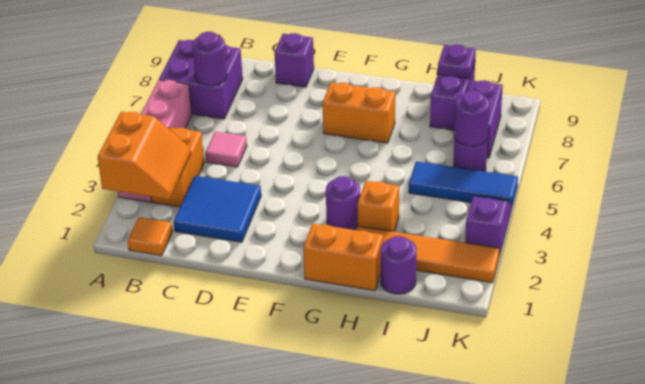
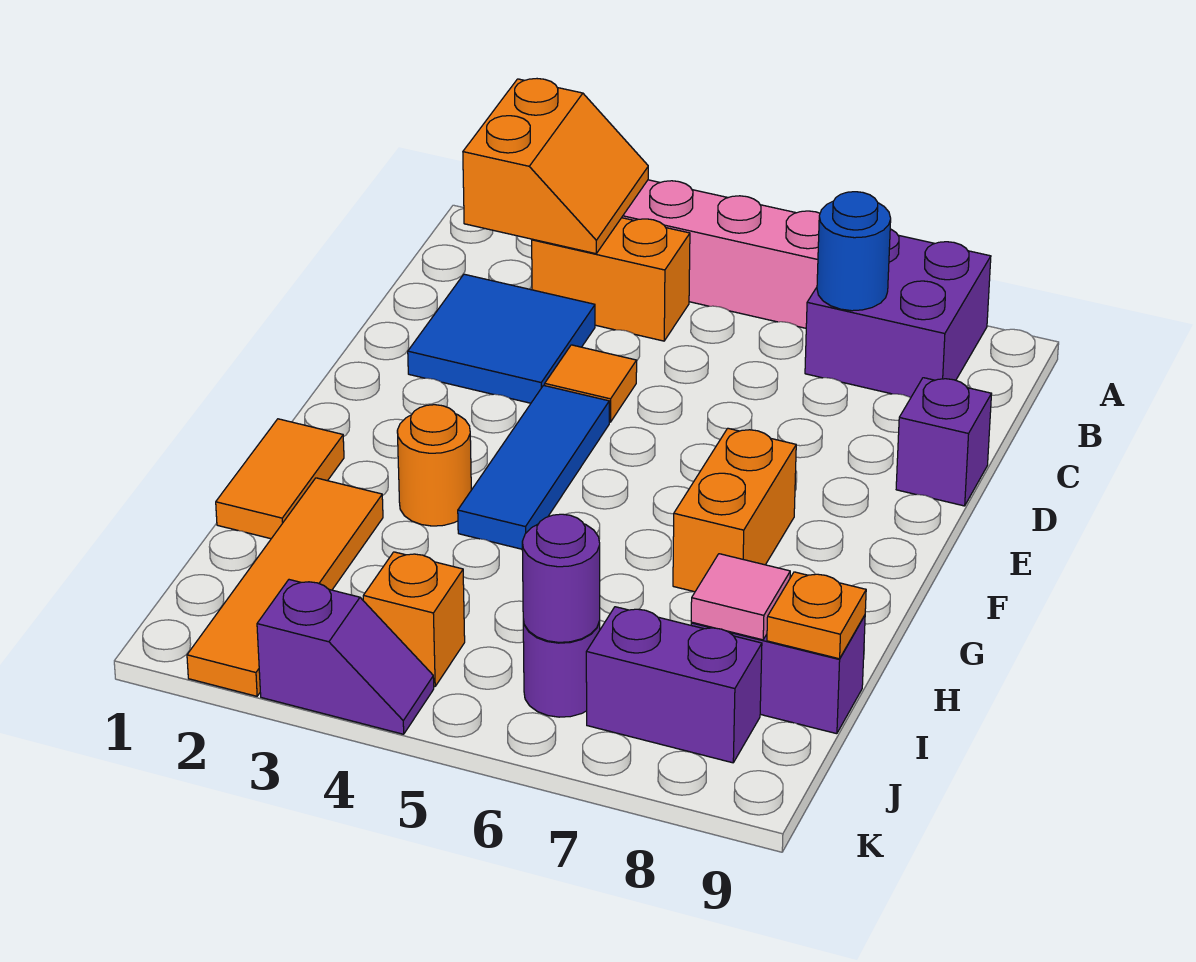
orange 2x2 slope [98,112,191,199] -> orange 2x2 slope turned to [463,79,648,254]
orange 1x1 tile [128,217,172,256] -> orange 1x1 tile moved to [545,345,637,422]
purple 1x1 round brick [192,32,227,86] -> blue 1x1 round brick [817,192,891,311]
pink 1x1 tile [205,132,247,167] -> pink 1x1 tile moved to [691,554,790,640]
orange 1x2 brick [303,224,383,291] -> orange 1x2 tile [216,419,344,539]
purple 1x1 round brick [326,176,360,230] -> orange 1x1 round brick [397,405,471,526]
orange 1x1 brick [358,181,399,232] -> orange 1x1 brick moved to [363,552,465,687]
purple 1x1 round brick [381,236,417,294] -> none
blue 1x3 tile [409,161,518,206] -> blue 1x3 tile moved to [458,385,609,549]
purple 1x1 plate [438,45,476,79] -> orange 1x1 plate [767,572,866,659]

